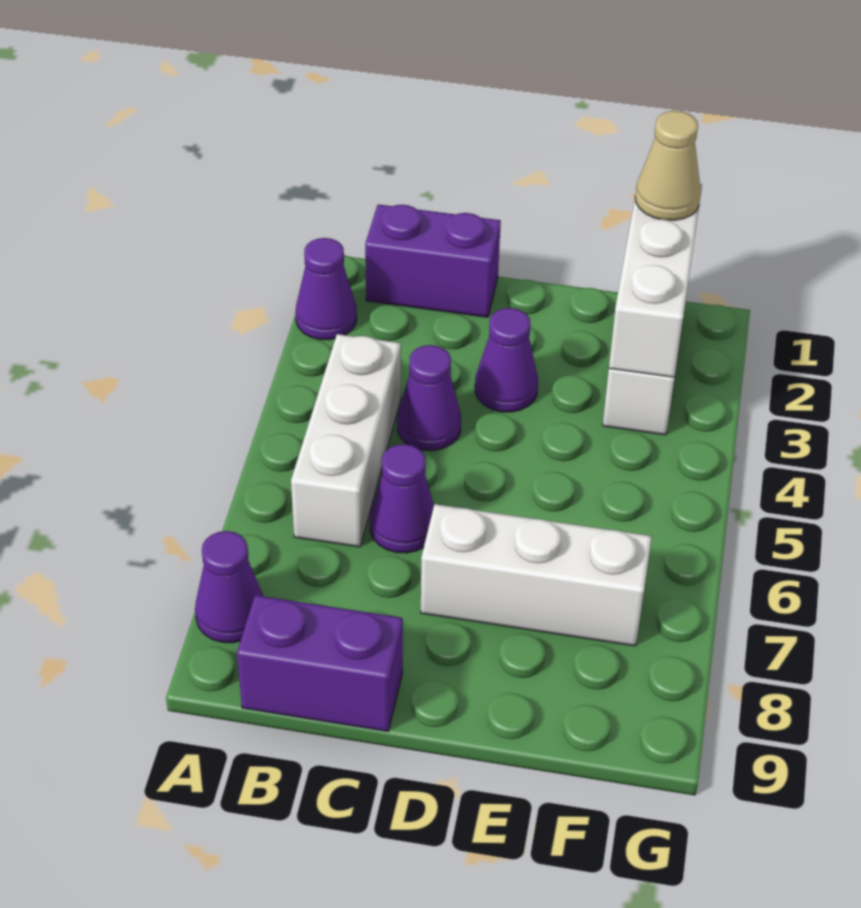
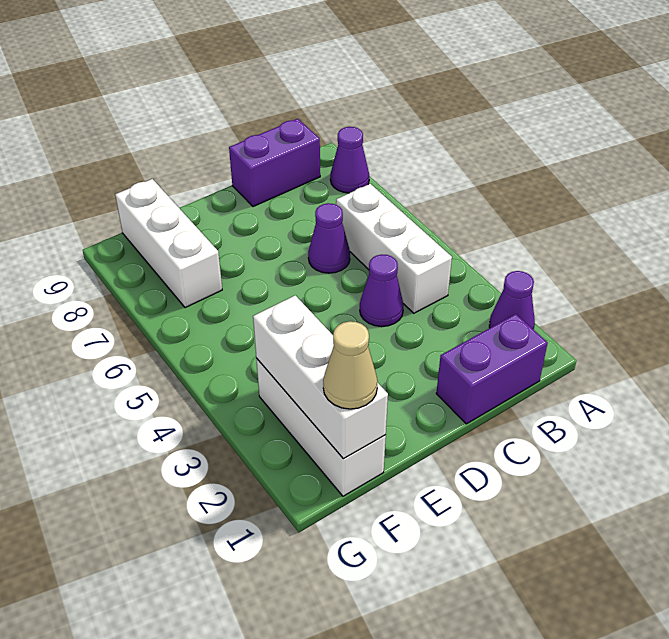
purple 1x1 cone [475,308,538,412] -> none
white 1x3 brick [421,504,652,646] -> white 1x3 brick turned to [115,179,222,308]

